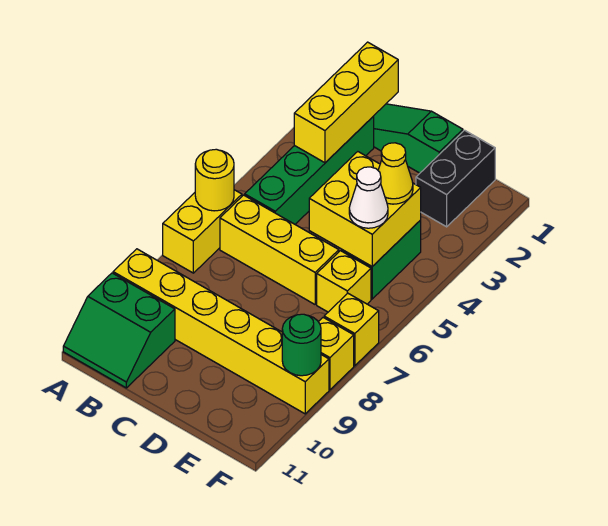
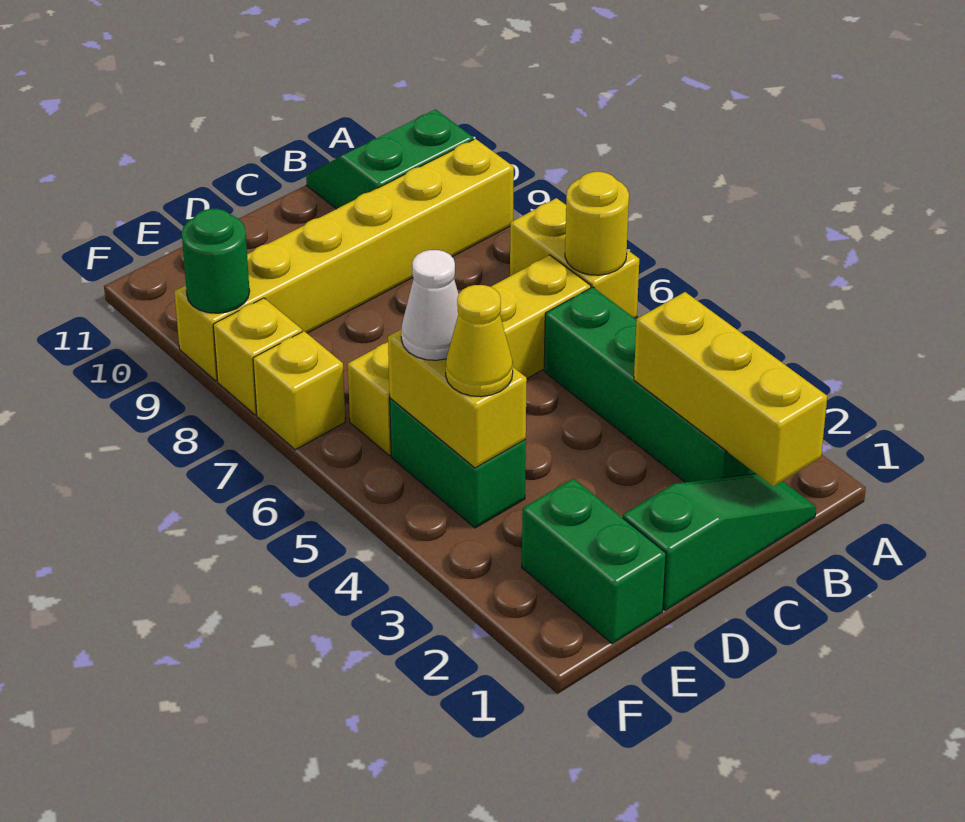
yellow 2x2 brick [309,152,421,266] -> yellow 1x2 brick [388,330,527,468]
black 1x2 brick [416,130,495,227] -> green 1x2 brick [522,478,666,644]

